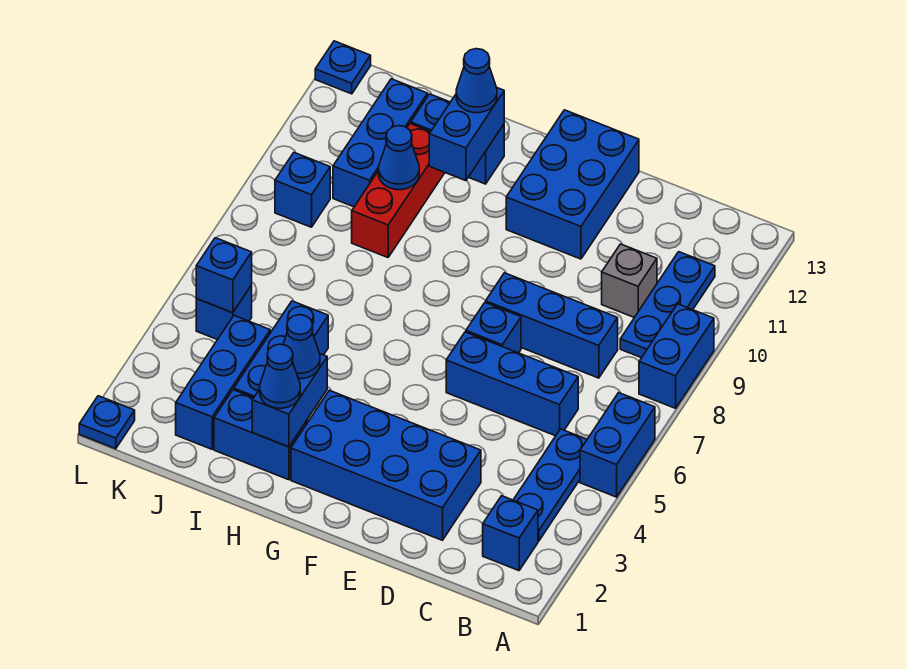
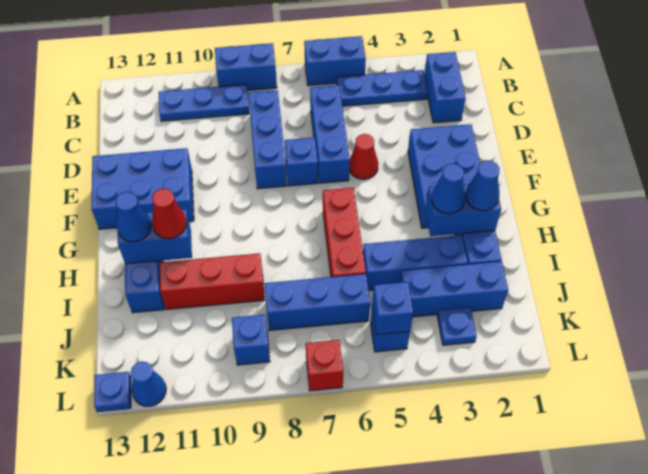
blue 1x1 brick [483,496,538,571] -> blue 1x2 brick [424,52,466,123]
grey 1x1 brick [602,244,657,318] -> none
blue 2x4 brick [291,390,481,540] -> blue 2x3 brick [408,124,480,228]
none -> red 1x1 cone [349,134,378,179]
none -> red 1x3 brick [323,188,366,277]
none -> red 1x1 cone [152,189,187,239]
blue 1x1 cone [379,126,419,190] -> blue 1x1 cone moved to [131,361,166,406]
blue 1x3 brick [333,79,428,207] -> blue 1x3 brick moved to [265,274,370,330]
blue 1x1 plate [79,396,135,449] -> blue 1x1 plate moved to [437,307,477,345]
none -> red 1x1 brick [306,340,343,391]

